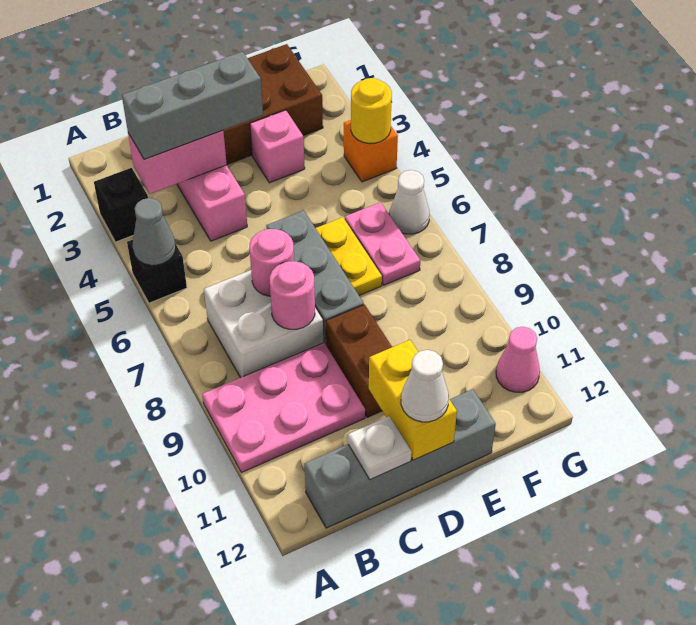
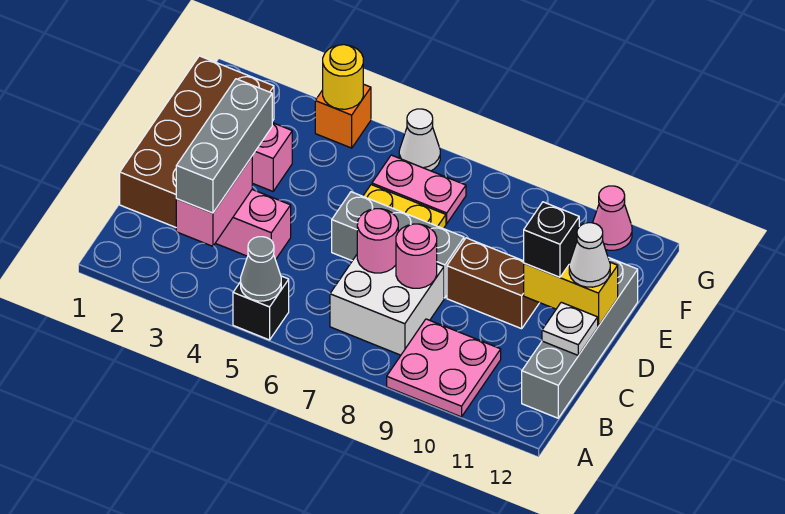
black 1x1 brick [94,168,148,242] -> black 1x1 brick moved to [524,202,579,277]
pink 2x3 plate [202,343,365,473] -> pink 2x2 plate [387,319,501,417]

